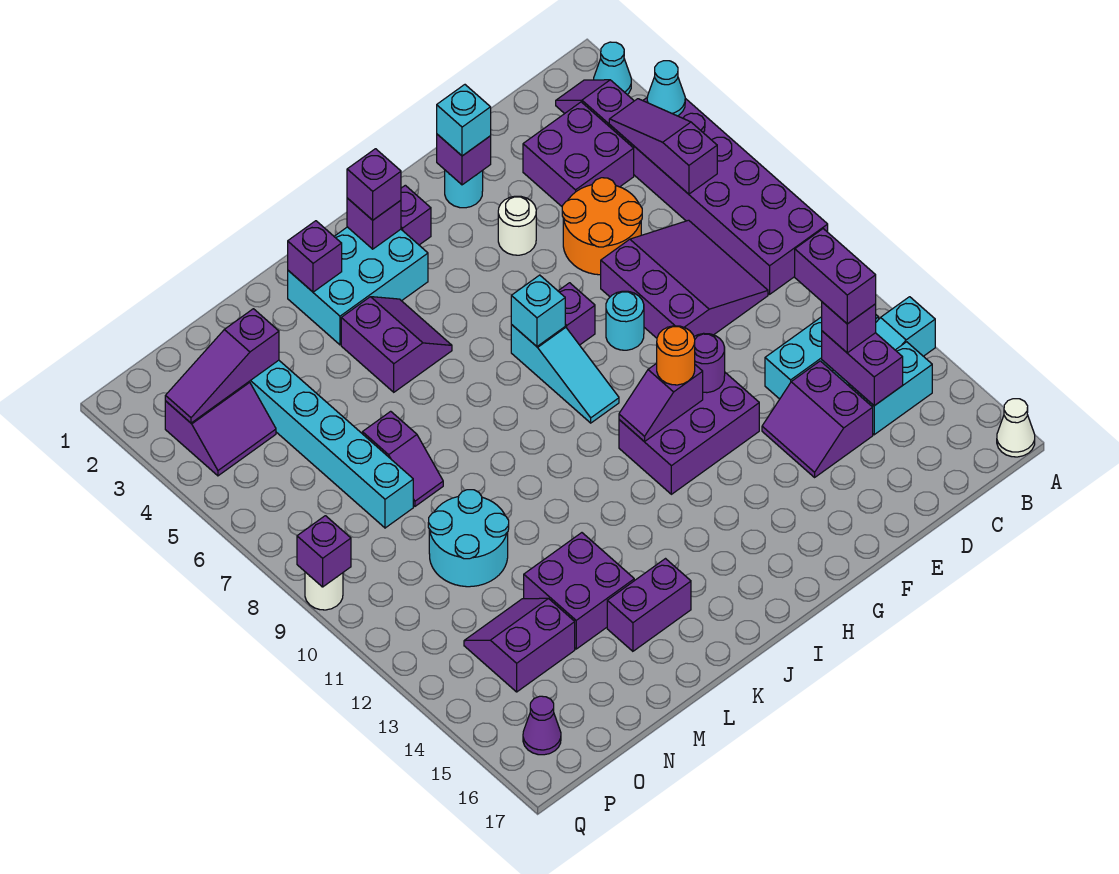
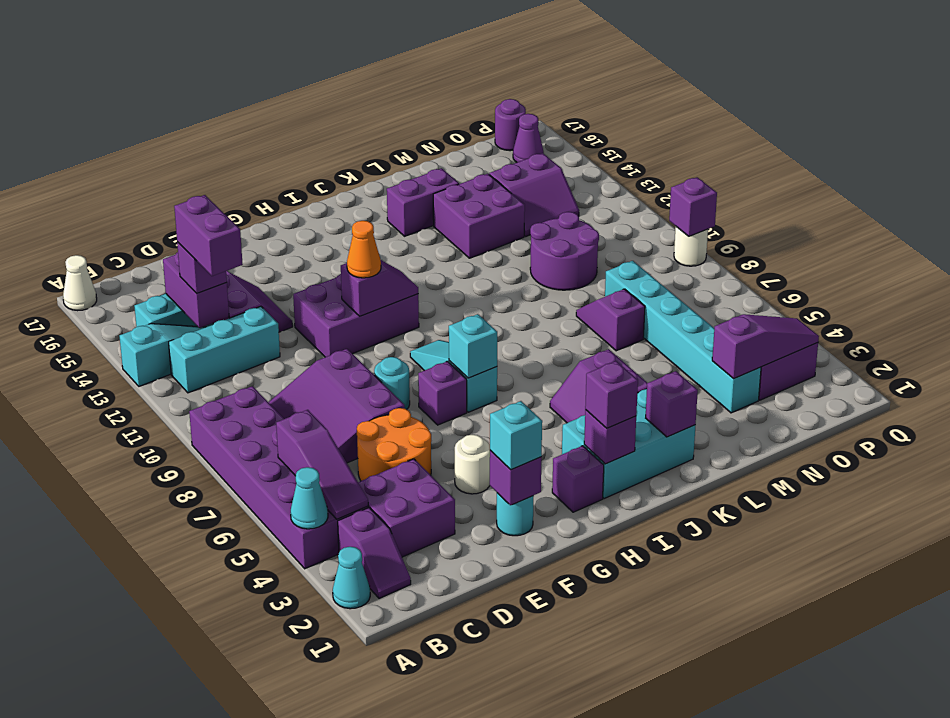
purple 1x1 round brick [694,333,725,393] -> purple 1x1 round brick moved to [495,99,526,151]
orange 1x1 round brick [657,326,695,385] -> orange 1x1 cone [347,221,381,278]
cyan 2x2 round brick [428,490,509,587] -> purple 2x2 round brick [530,212,599,290]

